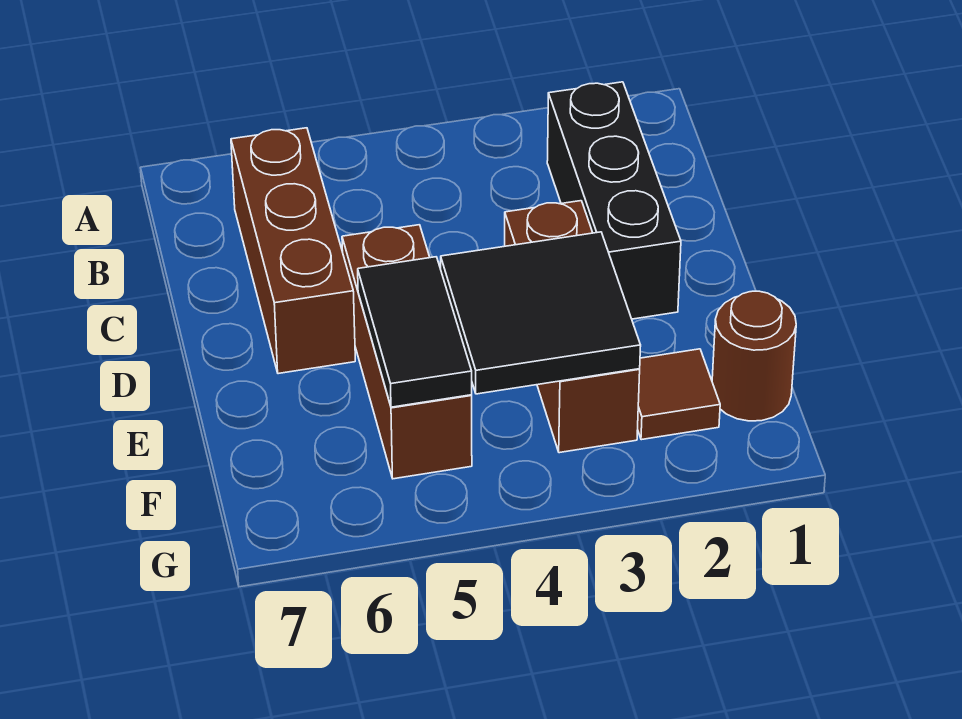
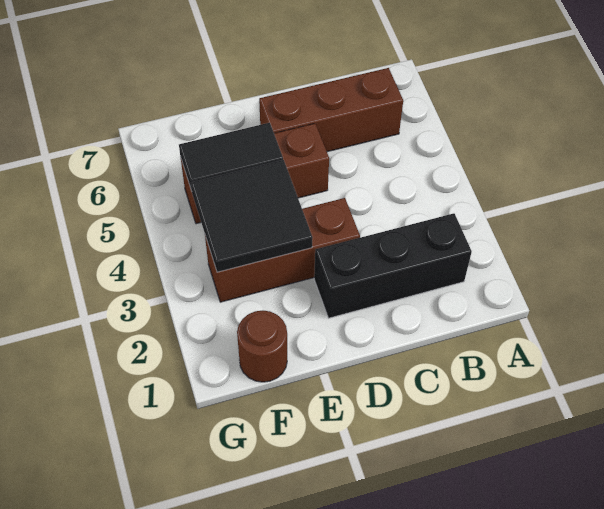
brown 1x1 tile [638,349,720,440] -> none

